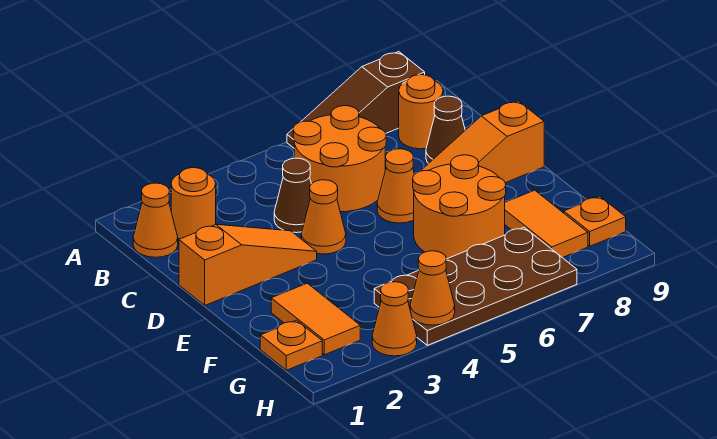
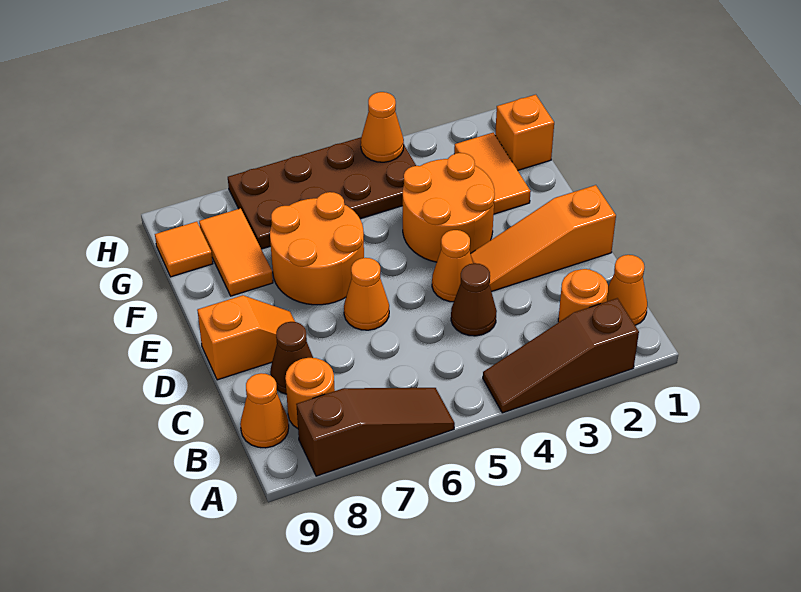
none -> brown 1x3 slope [483,298,639,413]
orange 2x2 round brick [293,106,386,212] -> orange 2x2 round brick moved to [403,153,495,262]
orange 1x3 slope [421,101,544,183] -> orange 1x2 slope [197,295,295,380]
orange 1x1 plate [260,320,322,370] -> orange 1x1 brick [495,95,554,170]
orange 1x1 plate [564,196,626,246] -> orange 1x1 tile [155,222,213,277]
orange 1x1 cone [372,282,417,356] -> orange 1x1 cone moved to [240,373,289,448]

